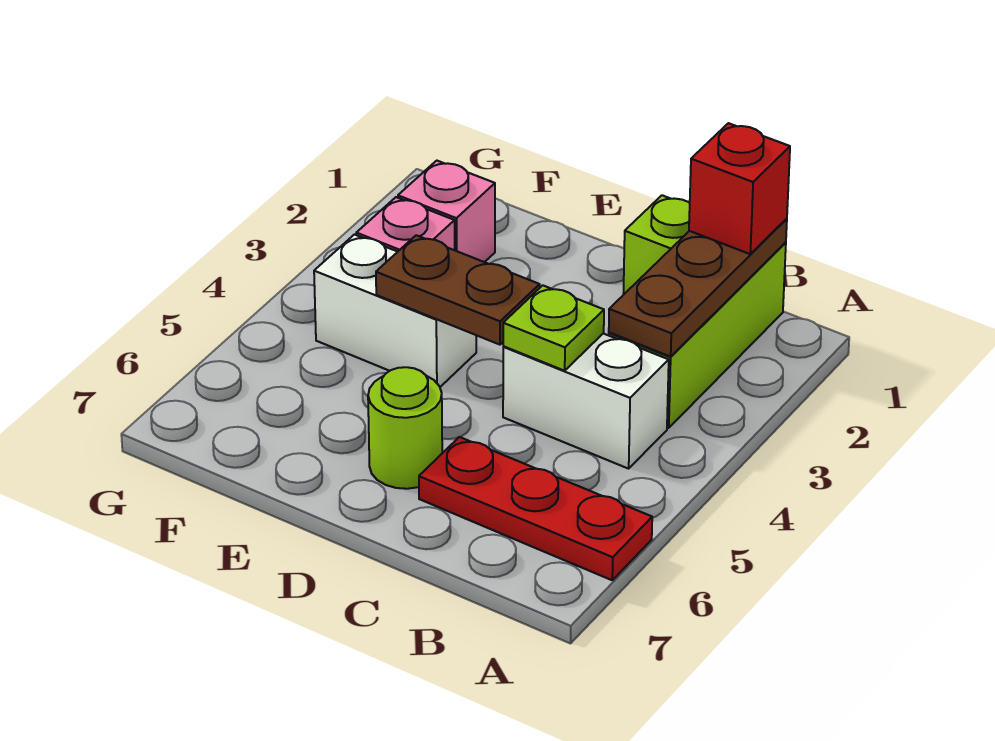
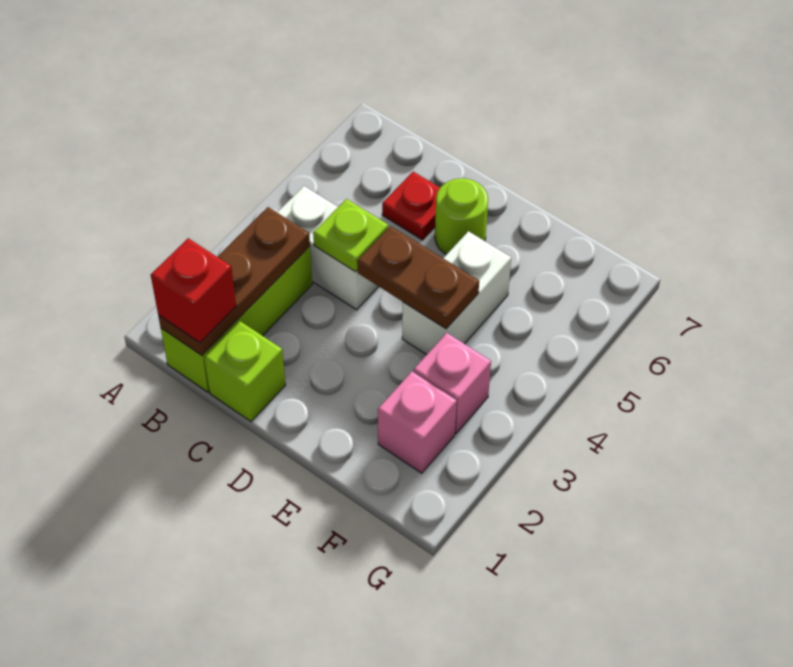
red 1x3 plate [419,437,652,580] -> red 1x1 plate [382,172,440,240]
white 1x2 brick [314,235,476,387] -> white 1x2 brick turned to [402,231,511,355]

